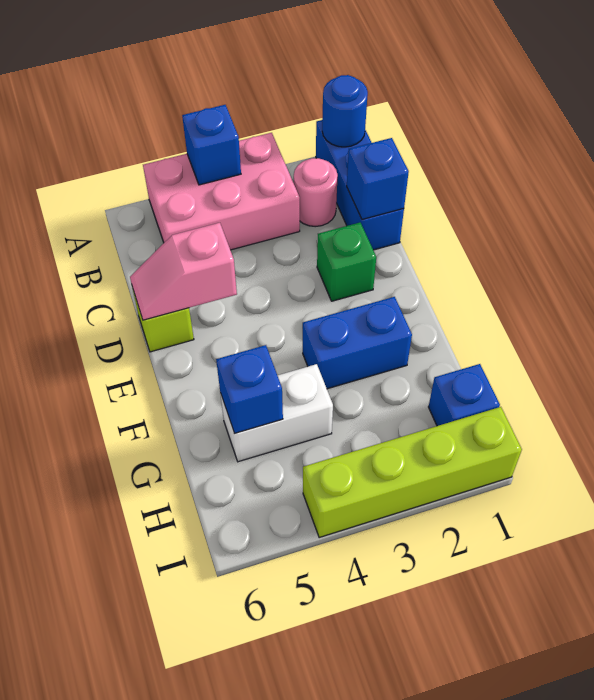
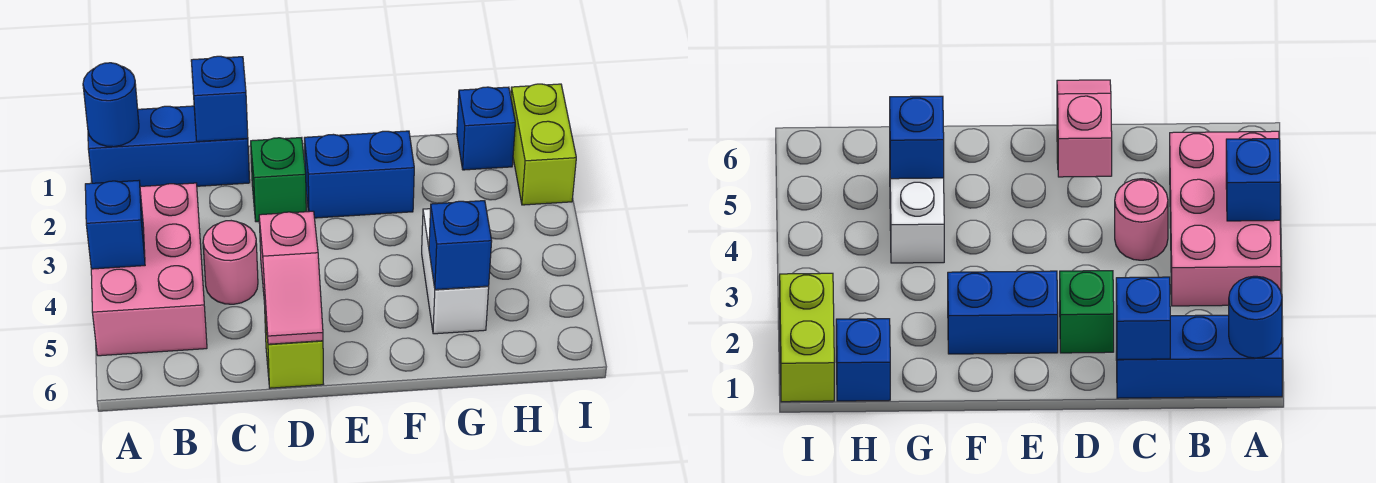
pink 1x1 round brick [294,158,338,227] -> pink 1x1 round brick moved to [203,221,258,304]
blue 1x2 brick [303,297,412,389] -> blue 1x2 brick turned to [304,131,414,218]
lime 1x4 brick [303,407,522,538] -> lime 1x2 brick [511,84,576,205]

